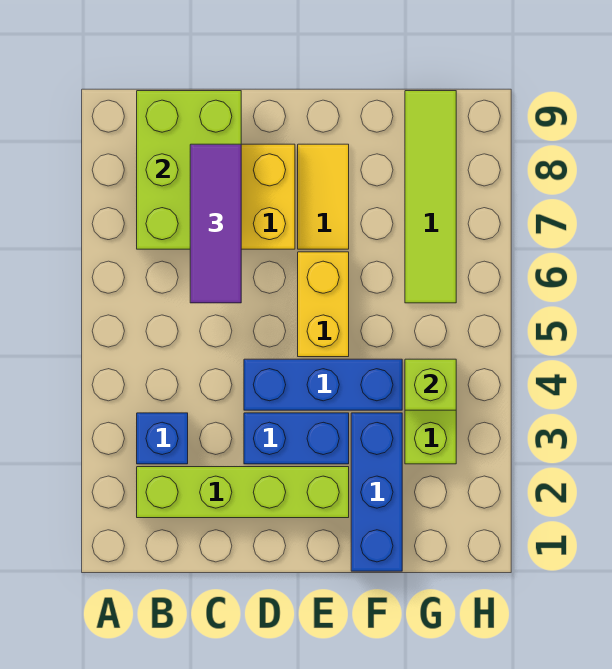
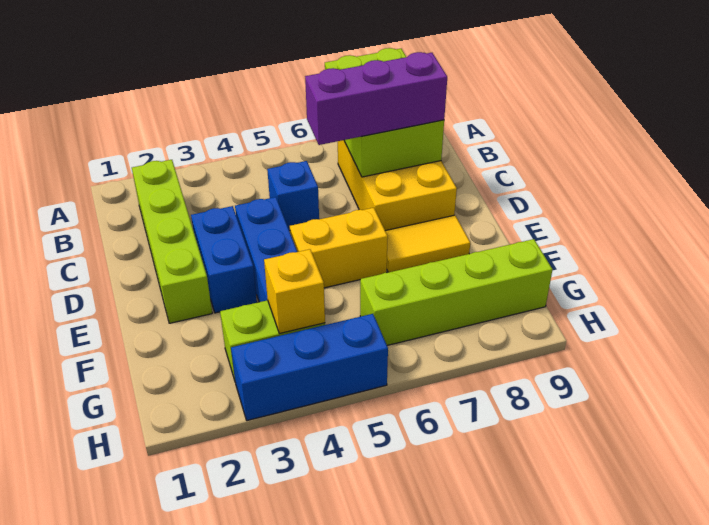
blue 1x1 brick [137,413,188,464] -> blue 1x1 brick moved to [267,161,319,231]
lime 2x3 brick [137,91,241,249] -> lime 2x3 brick turned to [325,48,444,177]
purple 1x3 tile [190,144,241,303] -> purple 1x3 brick [305,52,447,145]
blue 1x3 brick [351,413,402,571] -> blue 1x3 brick moved to [231,314,388,421]
lime 1x1 brick [405,359,456,410] -> yellow 1x1 brick [264,249,325,333]
lime 1x4 tile [405,91,456,303] -> lime 1x4 brick [360,239,553,345]

